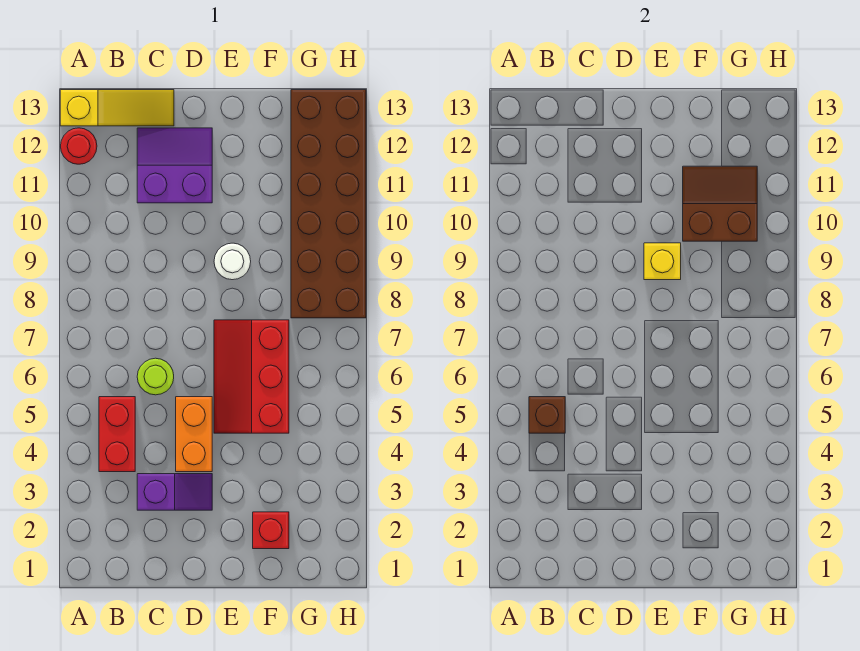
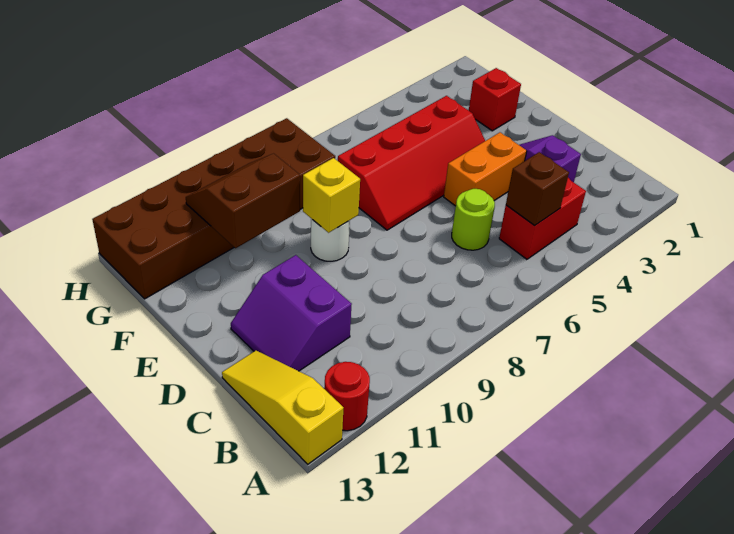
red 2x3 slope [214,320,289,433] -> red 2x4 slope [338,96,485,230]
brown 2x2 slope [683,166,757,241] -> brown 2x2 slope turned to [186,154,300,248]

